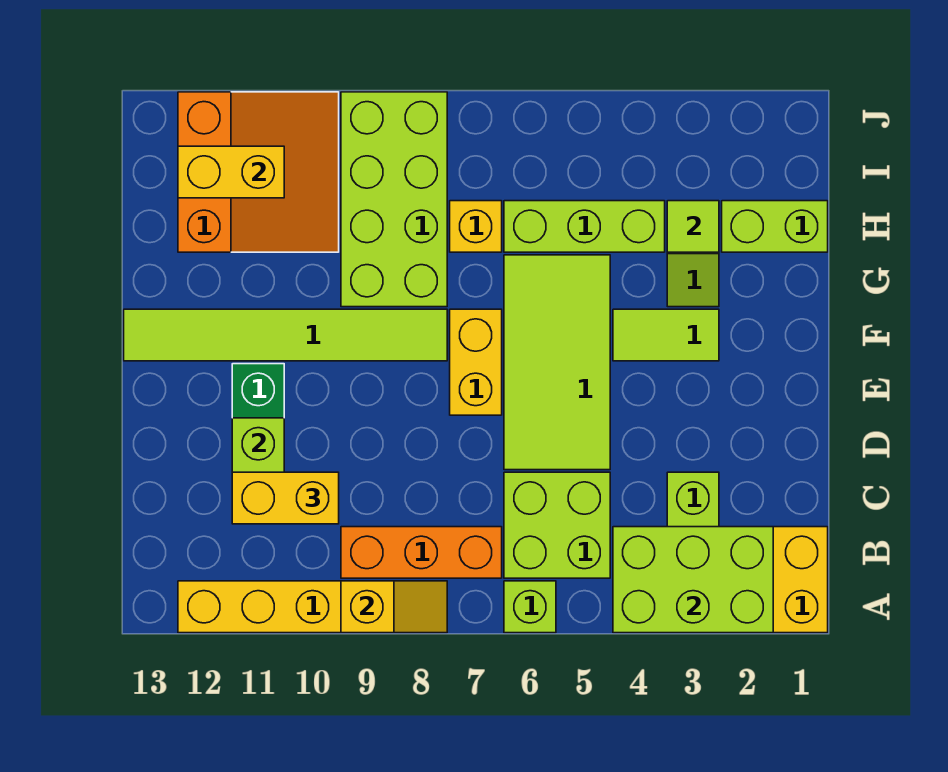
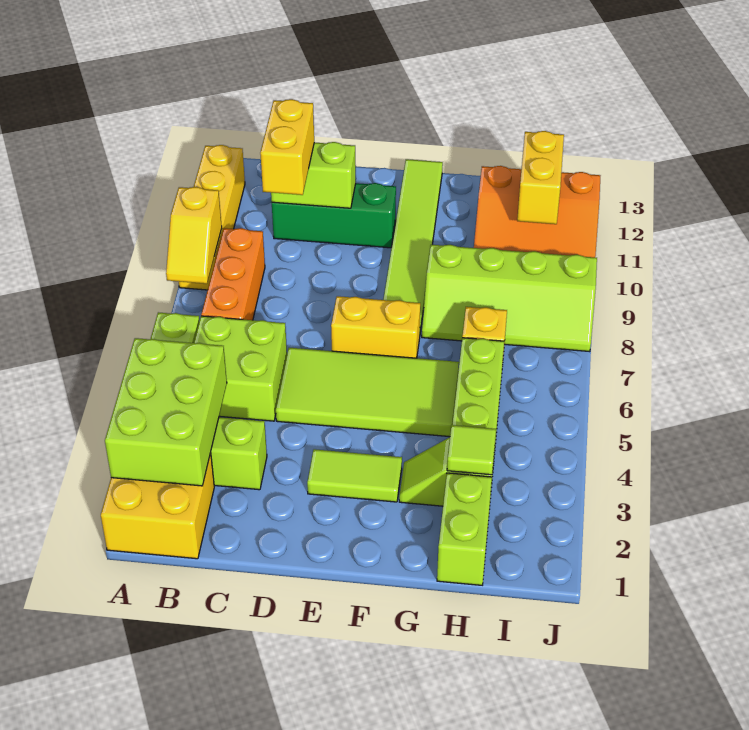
lime 1x2 tile [613,309,719,361] -> lime 1x2 tile turned to [307,449,402,502]
lime 2x4 brick [341,92,447,307] -> lime 2x4 slope [422,245,597,352]

